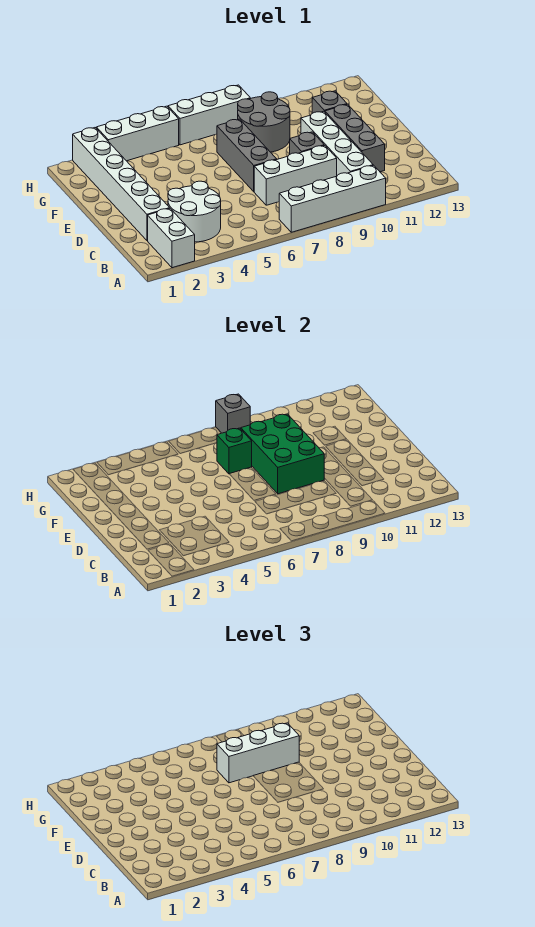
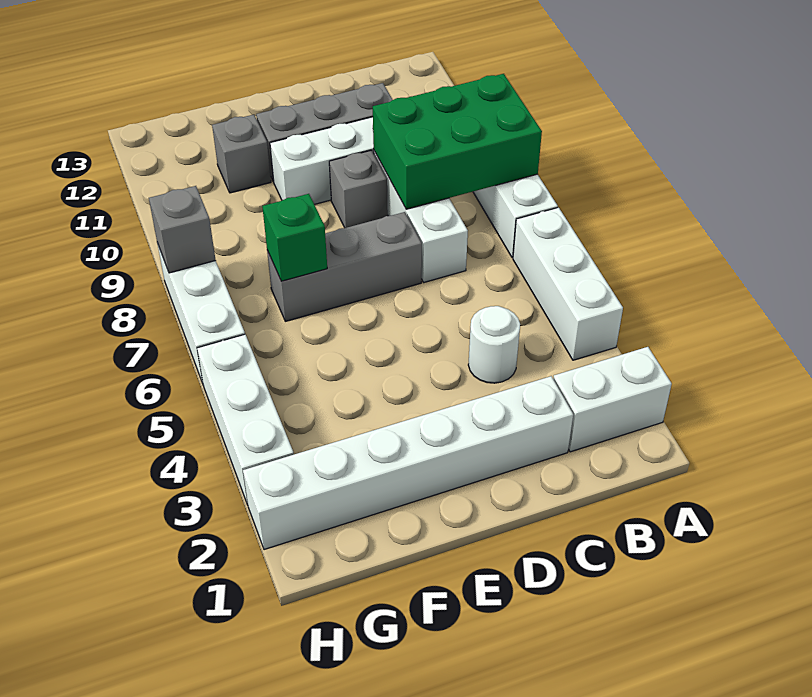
white 2x2 round brick [168,181,221,242] -> white 1x1 round brick [468,306,520,383]
green 2x3 brick [241,414,324,494] -> green 2x3 brick moved to [373,74,542,209]
white 1x3 brick [217,723,299,783] -> white 1x3 brick moved to [513,207,623,360]
grey 2x2 round brick [238,92,290,152] -> none

